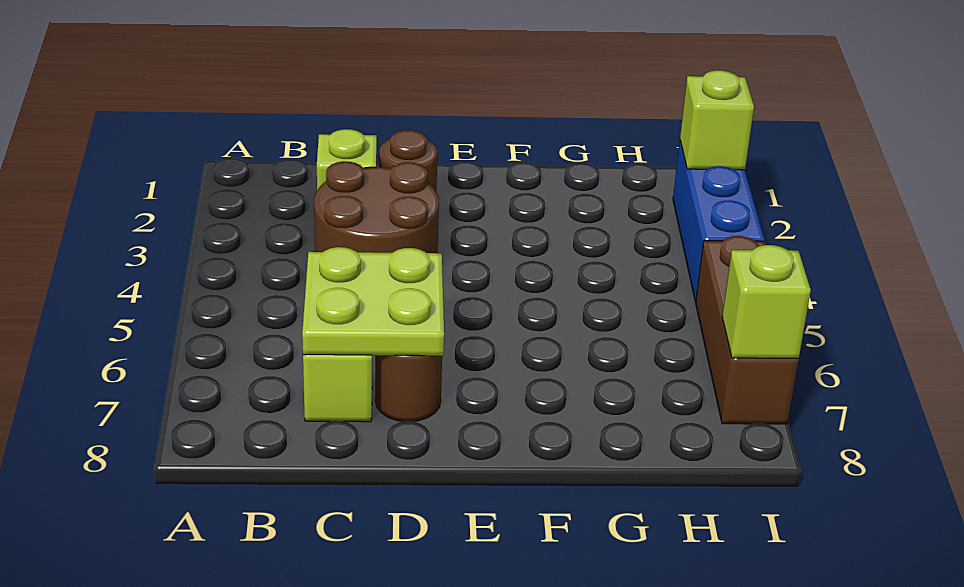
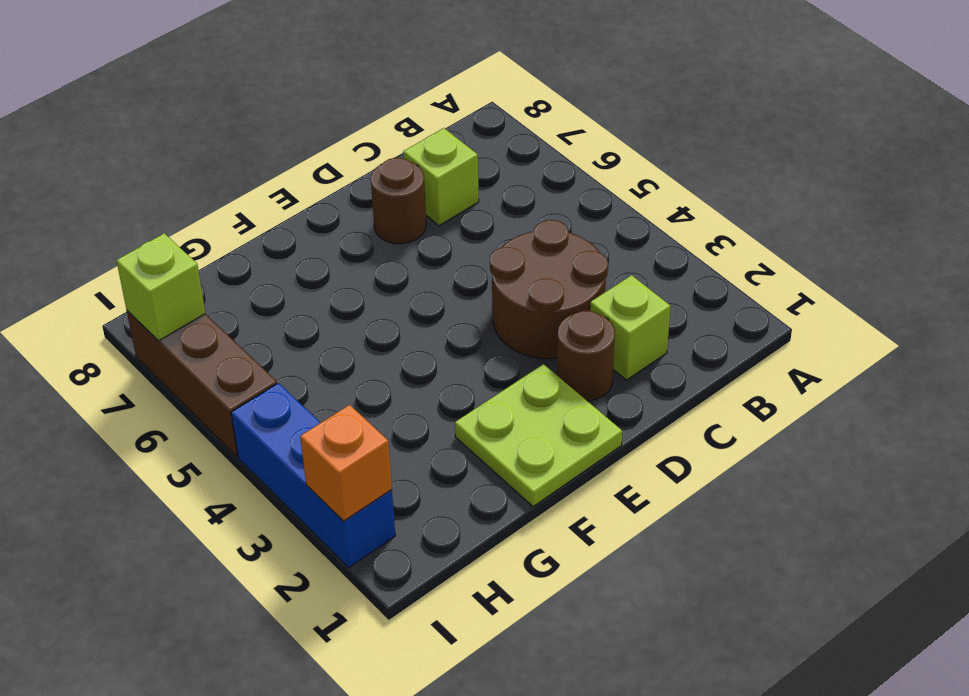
lime 2x2 plate [302,247,444,356] -> lime 2x2 plate moved to [455,364,622,507]
lime 1x1 brick [680,70,754,170] -> orange 1x1 brick [300,405,392,521]

